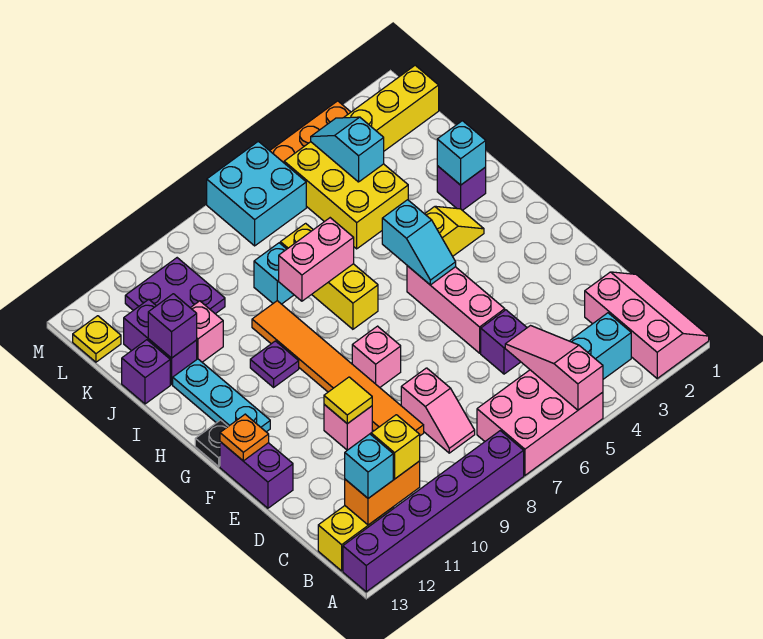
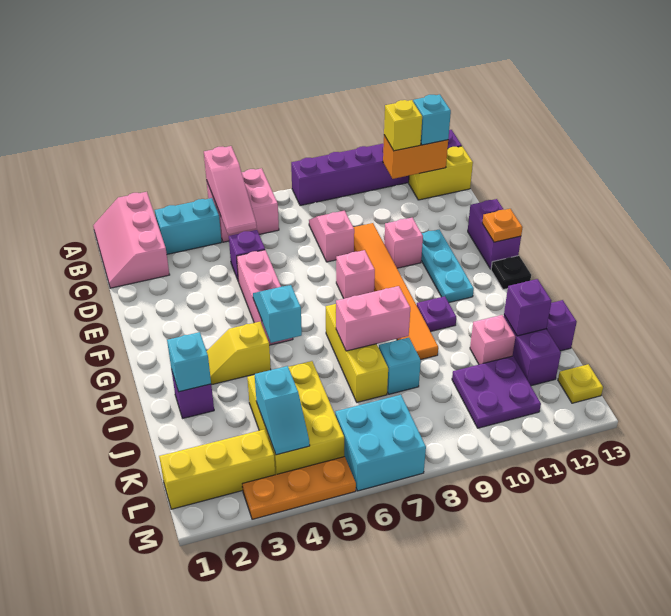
pink 2x3 brick [477,370,603,475] -> pink 2x2 brick [207,168,279,242]
yellow 1x1 tile [324,377,372,424] -> none
cyan 1x3 plate [173,359,270,432] -> cyan 1x3 plate moved to [421,230,474,302]

